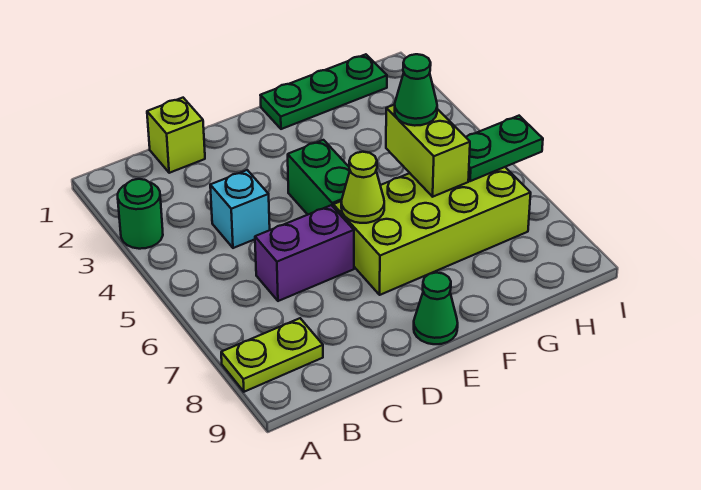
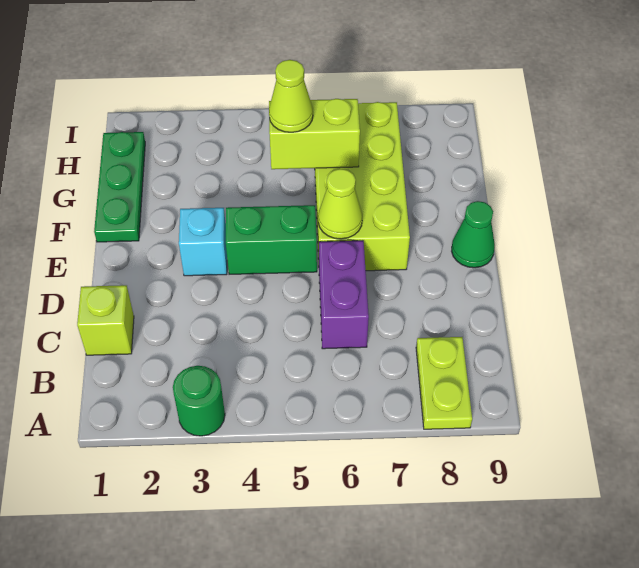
cyan 1x1 brick [210,170,270,248] -> cyan 1x1 brick moved to [179,208,227,276]
green 1x1 cone [394,54,437,126] -> lime 1x1 cone [269,60,313,132]
green 1x2 plate [466,116,543,181] -> none

